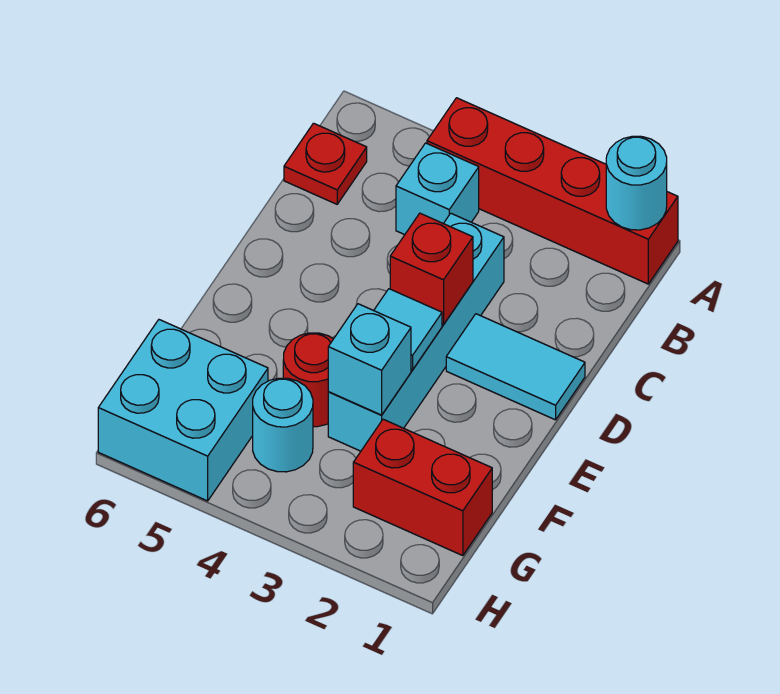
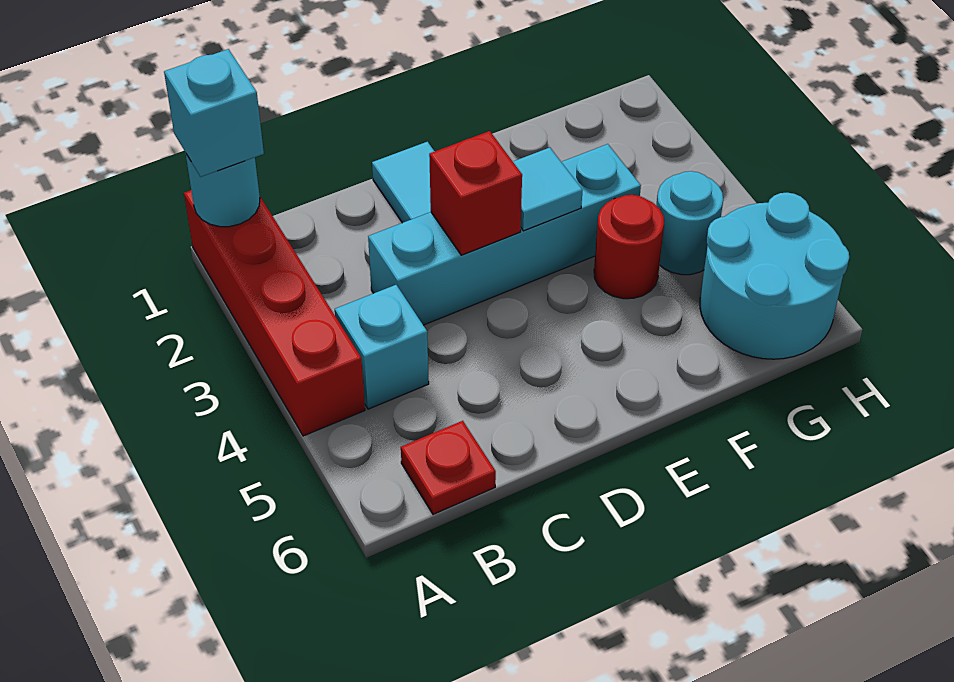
cyan 1x1 brick [328,304,411,415] -> cyan 1x1 brick moved to [164,49,264,177]
red 1x2 brick [353,419,492,556] -> none
cyan 2x2 brick [98,320,268,501] -> cyan 2x2 round brick [700,193,849,359]

